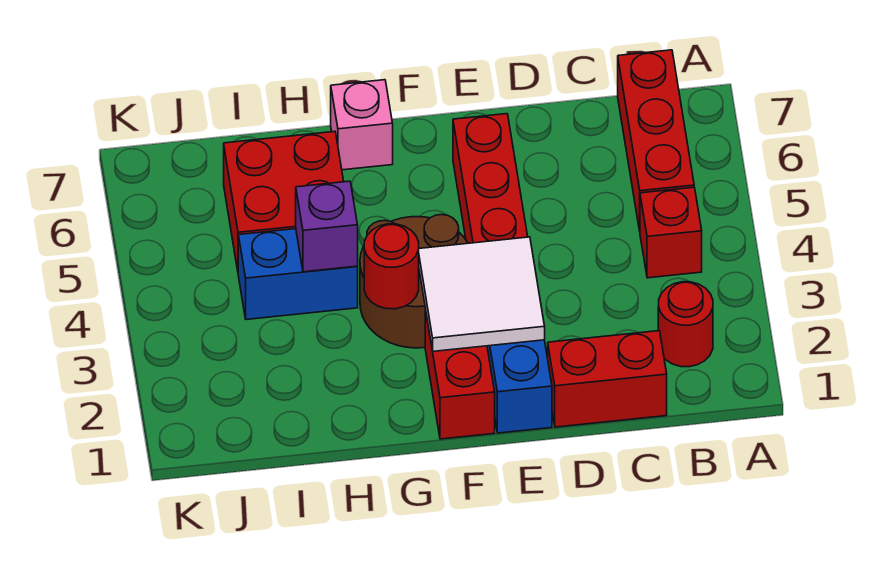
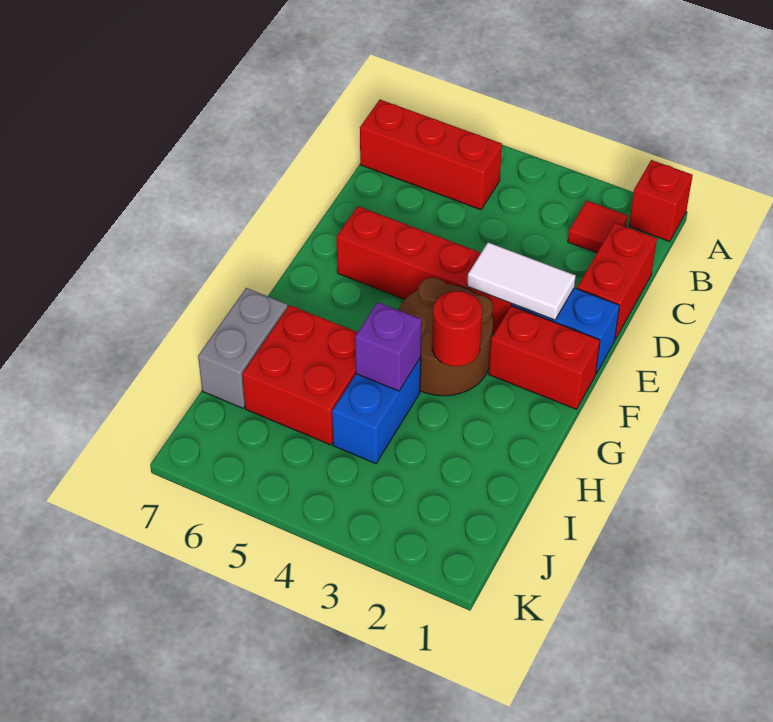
red 1x1 round brick [658,282,713,367] -> red 1x1 tile [568,201,627,253]
red 1x1 brick [640,187,702,278] -> red 1x1 brick moved to [629,160,693,242]
white 2x2 tile [419,237,545,351] -> white 1x2 tile [467,242,576,320]
pink 1x1 brick [331,80,393,170] -> none
none -> grey 1x2 brick [198,288,288,408]

